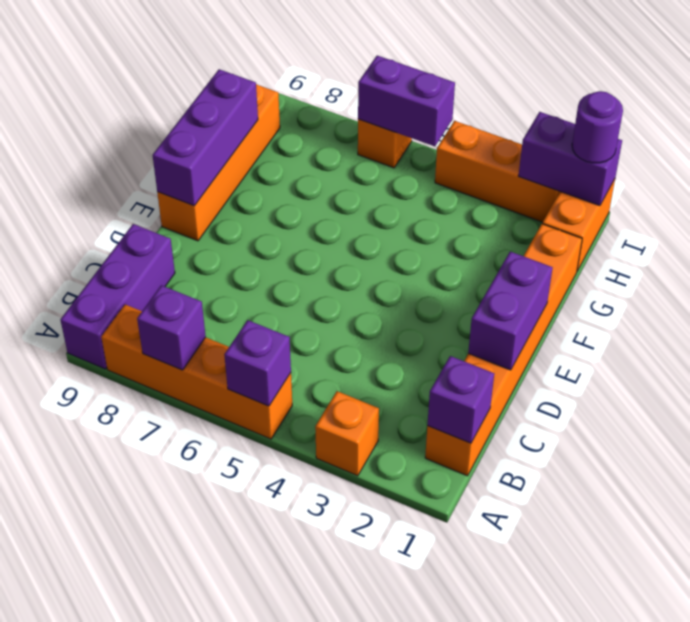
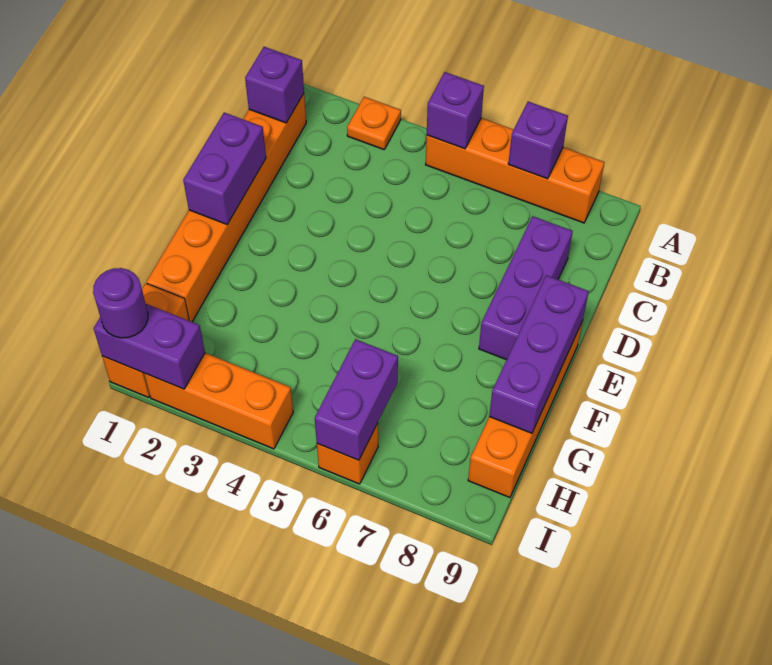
orange 1x1 brick [315,391,379,476] -> orange 1x1 plate [347,97,401,150]
purple 1x3 brick [61,224,175,369] -> purple 1x3 brick moved to [479,216,573,360]
purple 1x2 brick [358,56,455,146] -> purple 1x2 brick turned to [315,339,398,460]

